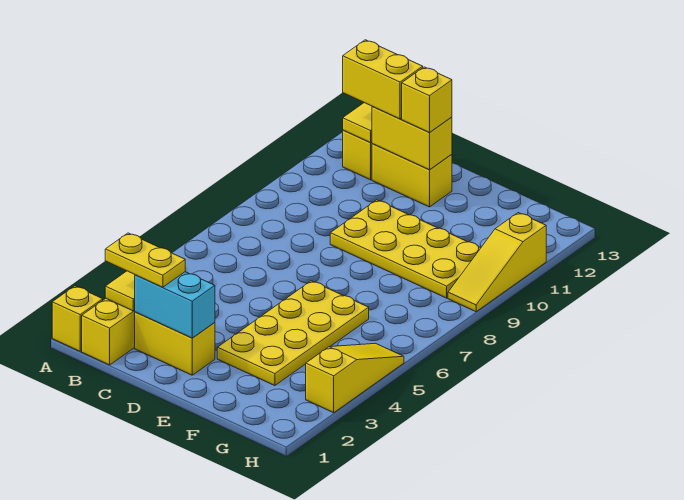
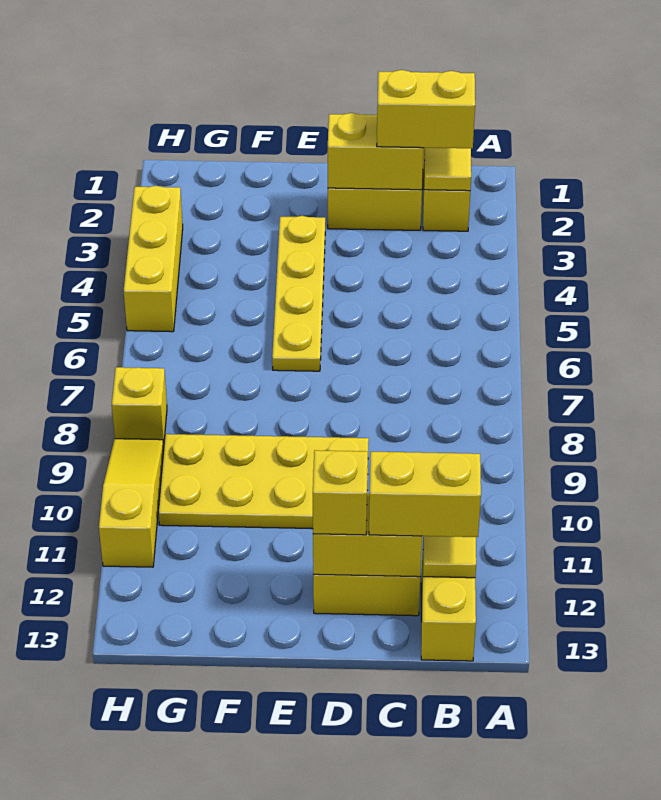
yellow 1x1 brick [52,286,103,351] -> yellow 1x1 brick moved to [112,367,167,442]
yellow 1x2 plate [105,233,185,287] -> yellow 1x2 brick [377,70,475,148]
cyan 1x2 brick [134,272,215,338] -> yellow 1x2 brick [328,113,424,190]
yellow 2x4 plate [217,281,369,386] -> yellow 1x4 plate [272,216,325,371]
yellow 1x3 slope [306,343,404,413] -> yellow 1x3 brick [124,186,183,332]

